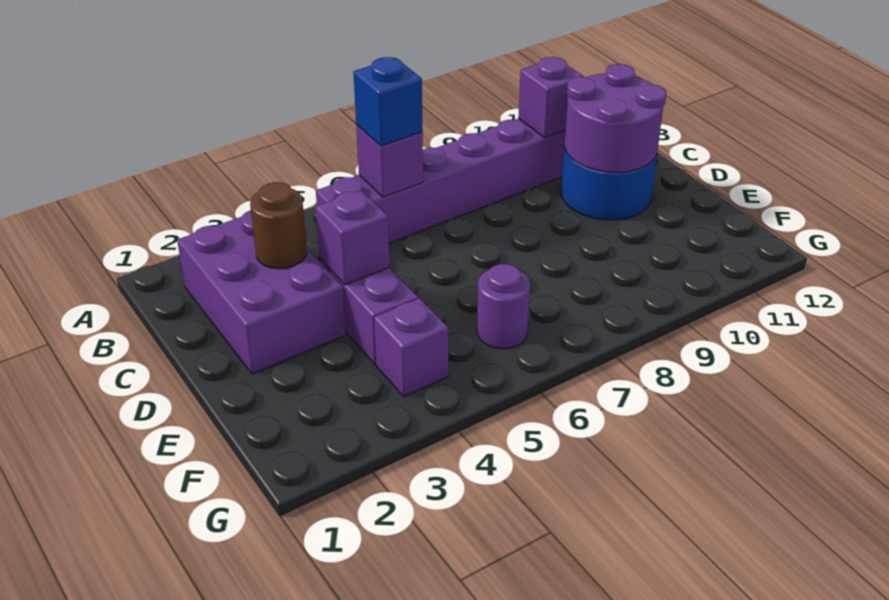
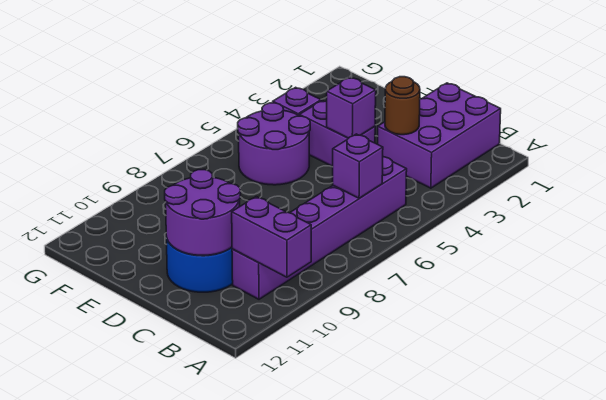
purple 2x3 brick [177,210,346,374] -> purple 2x3 brick turned to [378,83,501,188]
blue 1x1 brick [353,57,423,146] -> none
purple 1x1 brick [518,57,584,138] -> purple 1x2 brick [232,197,311,277]
purple 1x1 round brick [477,264,530,349] -> purple 2x2 round brick [237,103,310,185]

